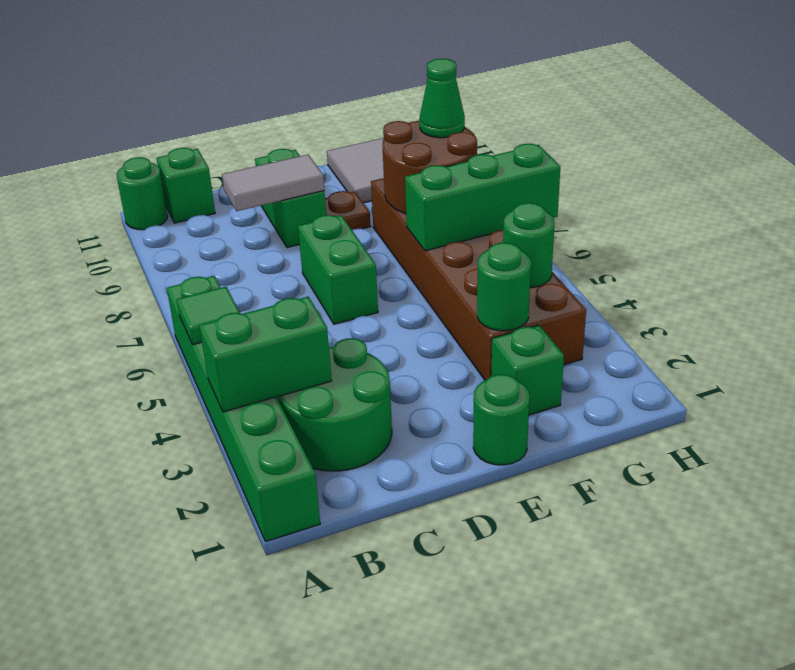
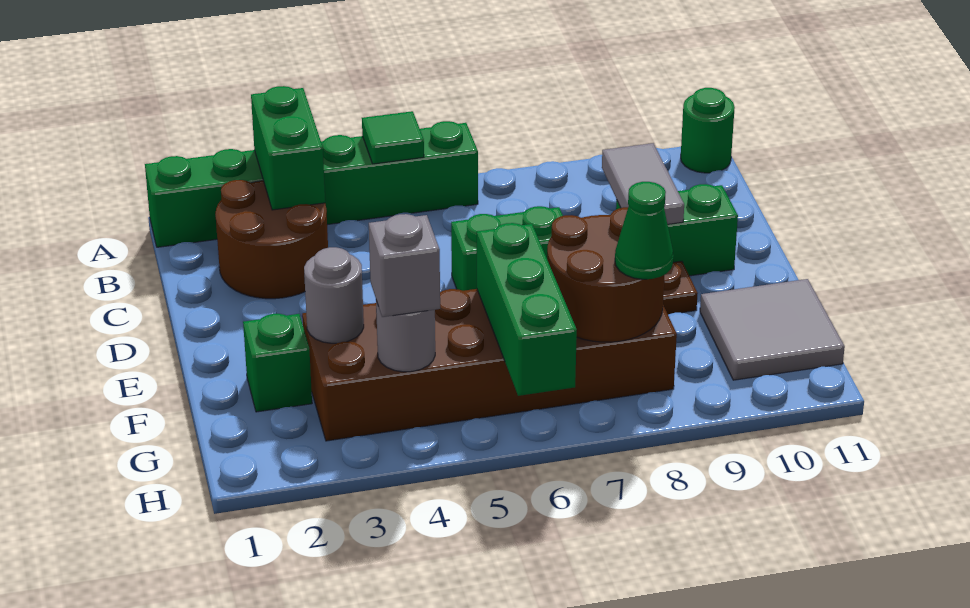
green 2x2 round brick [278,338,392,471] -> brown 2x2 round brick [215,180,328,299]
green 1x1 brick [157,148,215,223] -> none
green 1x1 round brick [473,374,529,465] -> none
green 1x1 round brick [477,243,531,331] -> grey 1x1 round brick [304,247,364,343]
green 1x1 round brick [503,203,554,288] -> grey 1x1 round brick [376,301,435,372]
none -> grey 1x1 brick [369,214,440,317]

